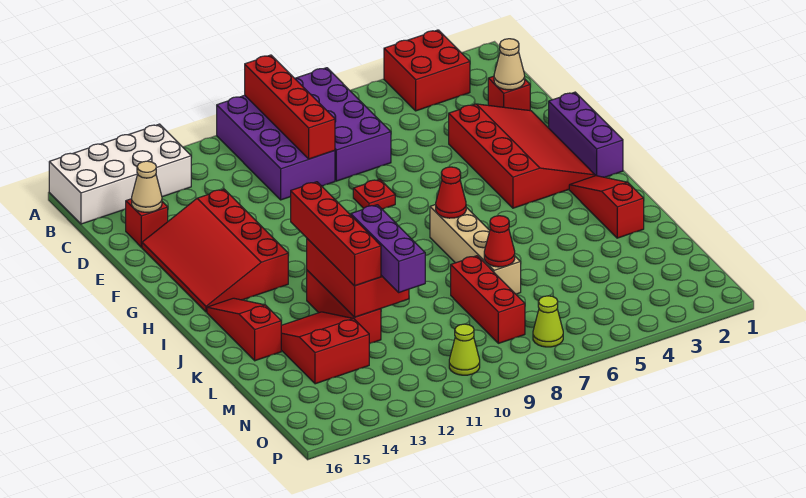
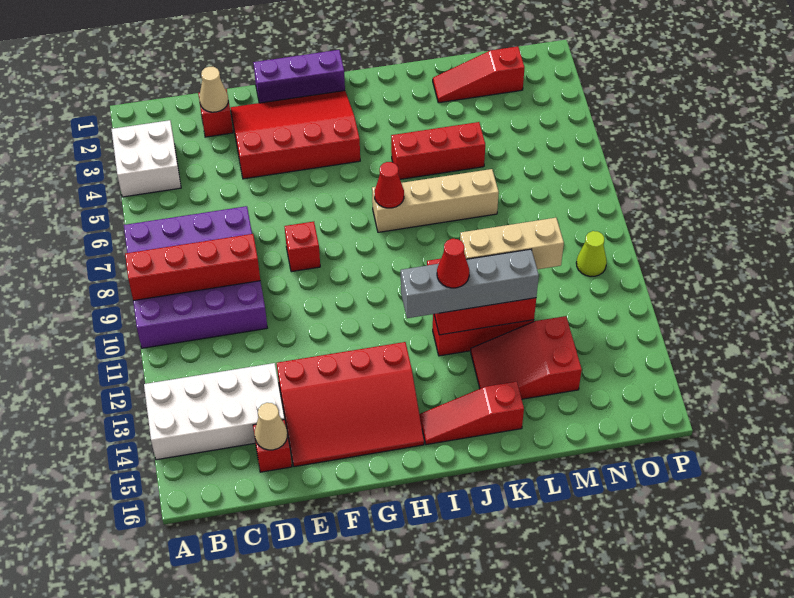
red 2x2 brick [384,30,470,111] -> white 2x2 brick [112,120,181,197]
white 2x4 brick [49,124,191,224] -> white 2x4 brick turned to [144,363,285,460]
red 1x1 plate [353,179,395,209] -> red 1x1 brick [284,222,320,272]
red 1x3 slope [569,176,644,238] -> red 1x3 slope moved to [433,47,525,103]
red 1x4 brick [291,182,381,286] -> grey 1x4 brick [401,249,539,318]
purple 1x3 brick [351,205,425,292] -> tan 1x3 brick [460,218,564,269]
red 1x1 cone [484,216,515,267] -> red 1x1 cone moved to [437,239,469,288]
red 1x3 brick [451,256,525,343] -> red 1x3 brick moved to [391,122,485,179]
lime 1x1 cone [533,296,563,347] -> none

